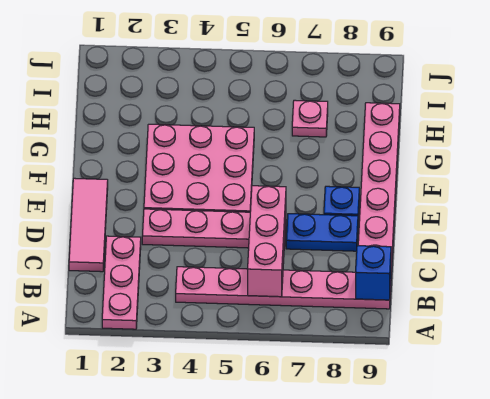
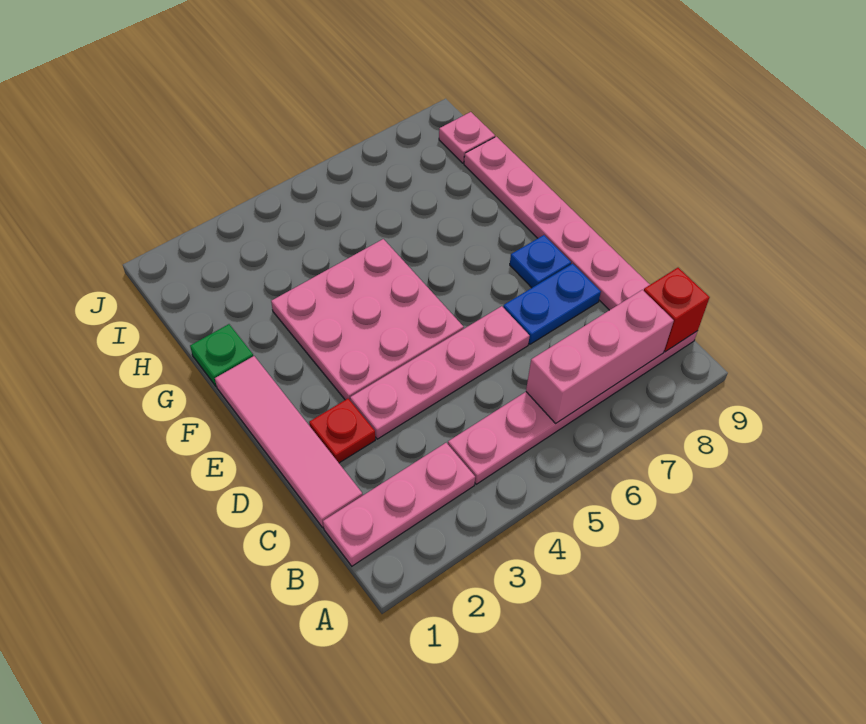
pink 1x3 plate [102,236,141,329] -> pink 1x3 plate turned to [323,443,475,566]
pink 1x3 brick [248,186,286,297] -> pink 1x3 brick turned to [526,290,674,424]
blue 1x1 brick [356,246,391,300] -> red 1x1 brick [644,268,710,352]
pink 1x3 tile [69,178,108,272] -> pink 1x4 tile [215,356,363,527]
none -> red 1x1 plate [309,399,375,463]
none -> green 1x1 plate [190,324,253,386]
pink 1x1 plate [292,100,328,137] -> pink 1x1 plate moved to [439,112,495,163]

